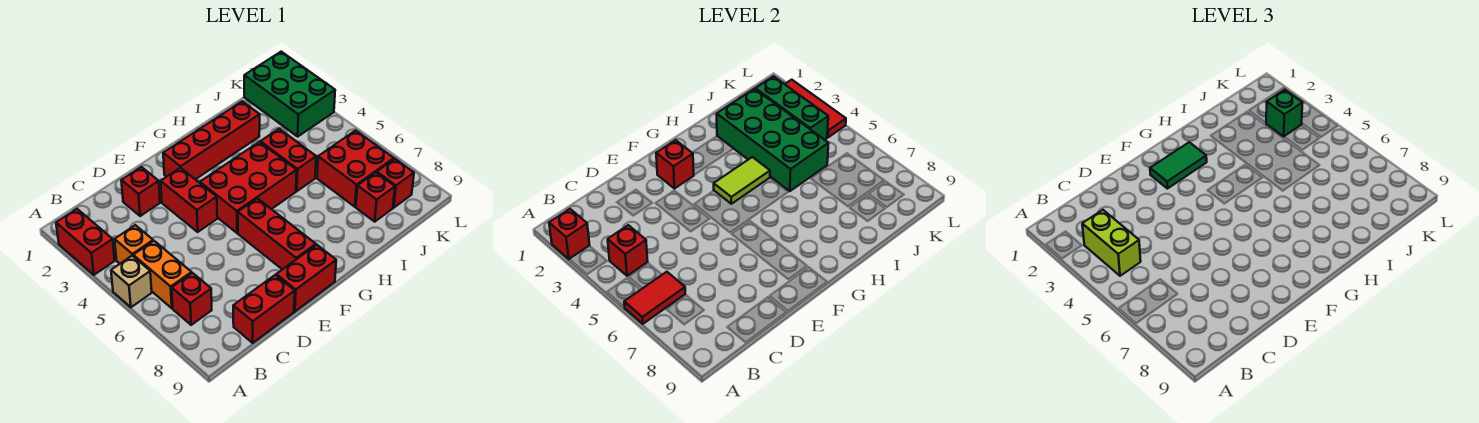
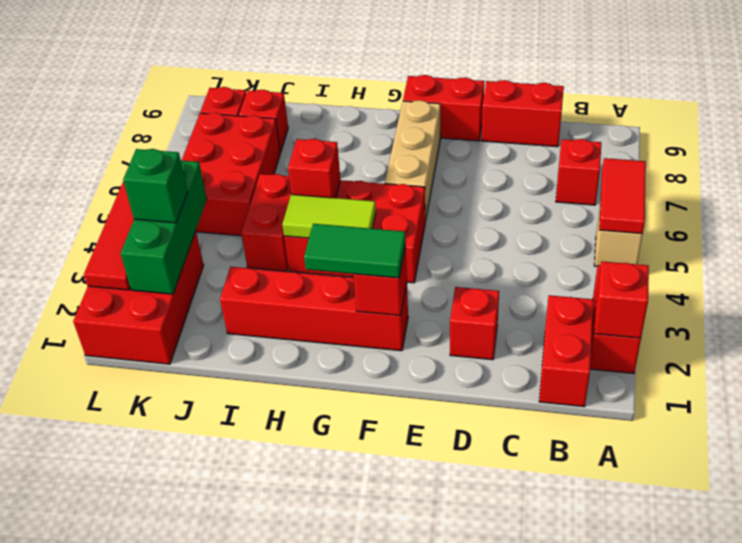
red 1x2 tile [624,272,685,324] -> red 1x2 tile turned to [599,158,646,234]
lime 1x2 brick [1082,210,1141,276] -> none
orange 1x1 brick [115,225,153,264] -> none
red 1x1 brick [608,225,648,276] -> red 1x1 brick moved to [288,139,341,198]
orange 1x2 brick [133,241,192,308] -> none
red 1x2 brick [161,168,217,232] -> red 1x2 brick moved to [539,295,594,407]
red 1x3 brick [238,198,316,269] -> tan 1x3 brick [385,100,441,221]
green 2x4 brick [717,89,829,191] -> none
red 2x2 brick [317,131,394,207] -> red 2x3 brick [181,113,280,236]
green 2x3 brick [244,52,335,136] -> red 2x3 brick [73,231,204,364]

